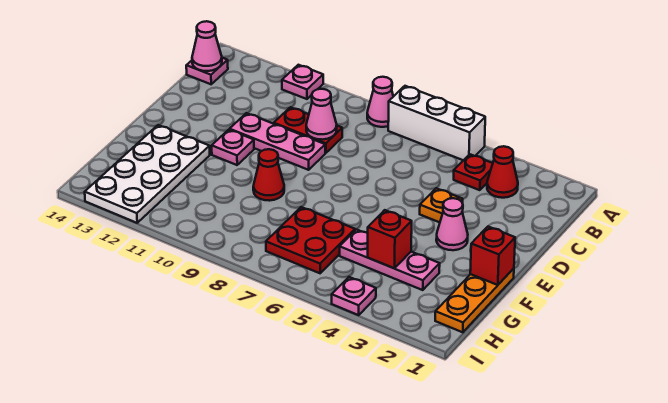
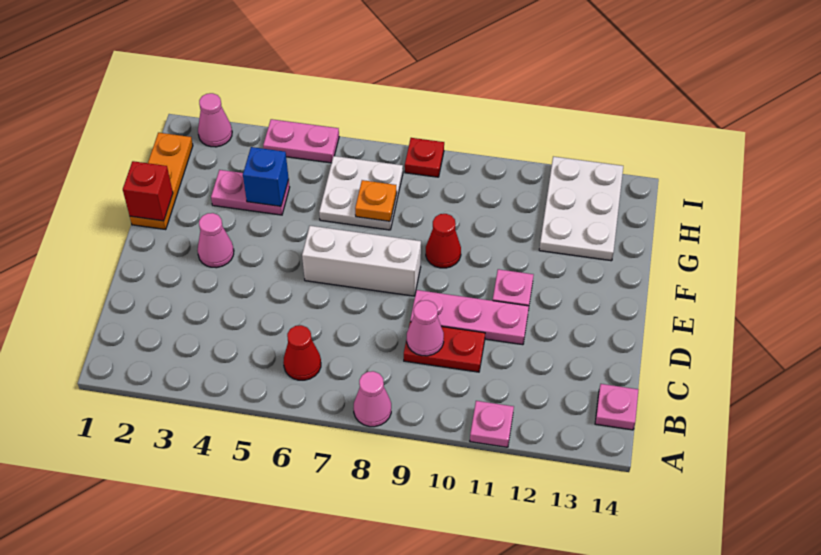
white 1x3 brick [388,86,485,160] -> white 1x3 brick moved to [302,226,421,296]
red 1x1 cone [487,146,518,198] -> red 1x1 cone moved to [283,325,321,380]
red 1x1 plate [454,154,493,190] -> red 1x1 plate moved to [405,138,444,177]
pink 1x1 cone [192,21,222,71] -> pink 1x1 cone moved to [198,93,232,147]
orange 1x1 plate [420,188,463,222] -> orange 1x1 plate moved to [355,180,397,221]
white 2x4 plate [85,125,210,223] -> white 2x3 plate [539,157,623,261]
pink 1x3 plate [340,229,440,290] -> pink 1x2 plate [211,170,290,215]
red 1x1 brick [368,210,412,268] -> blue 1x1 brick [243,147,289,206]
red 2x2 plate [266,207,355,273] -> white 2x2 plate [319,156,403,230]
pink 1x1 plate [332,277,376,315] -> pink 1x2 plate [263,119,339,163]

